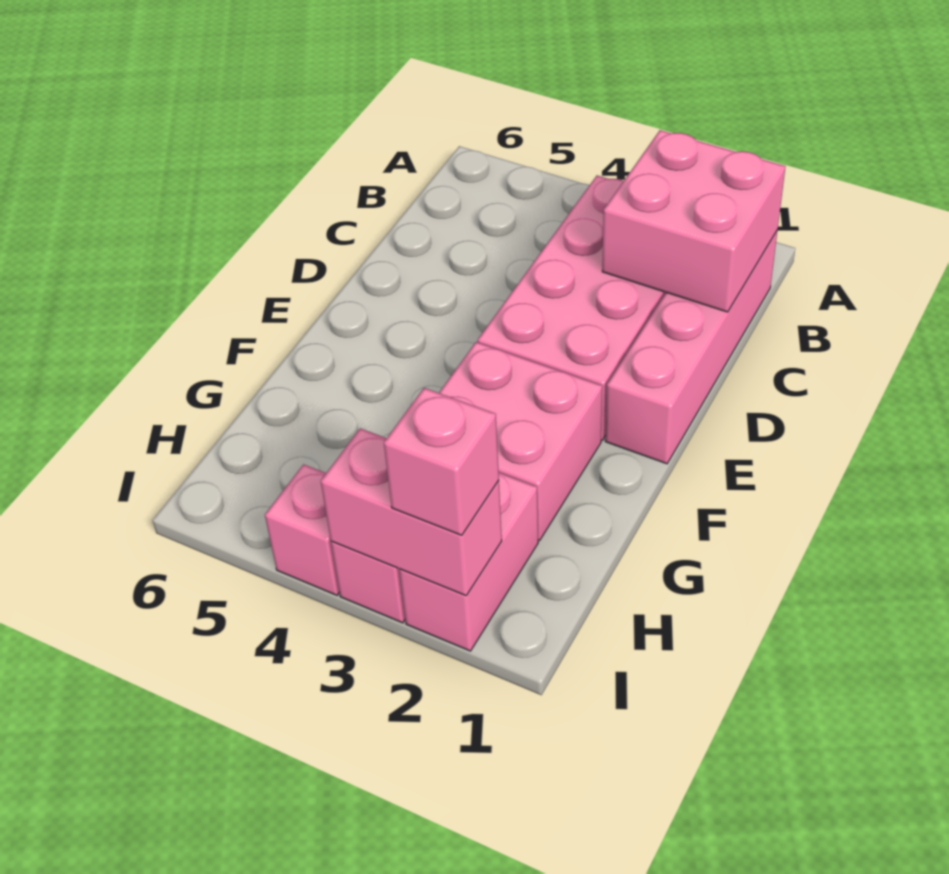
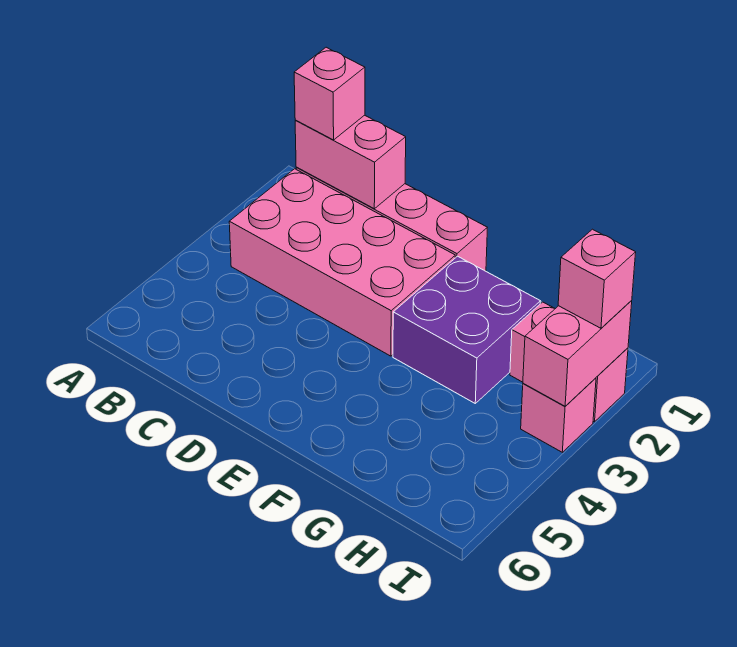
pink 2x2 brick [602,130,785,312] -> pink 1x2 brick [295,115,406,209]
pink 2x2 brick [439,342,602,540] -> purple 2x2 brick [393,256,540,403]
pink 1x1 brick [265,464,340,595] -> pink 1x1 brick moved to [294,47,365,140]

